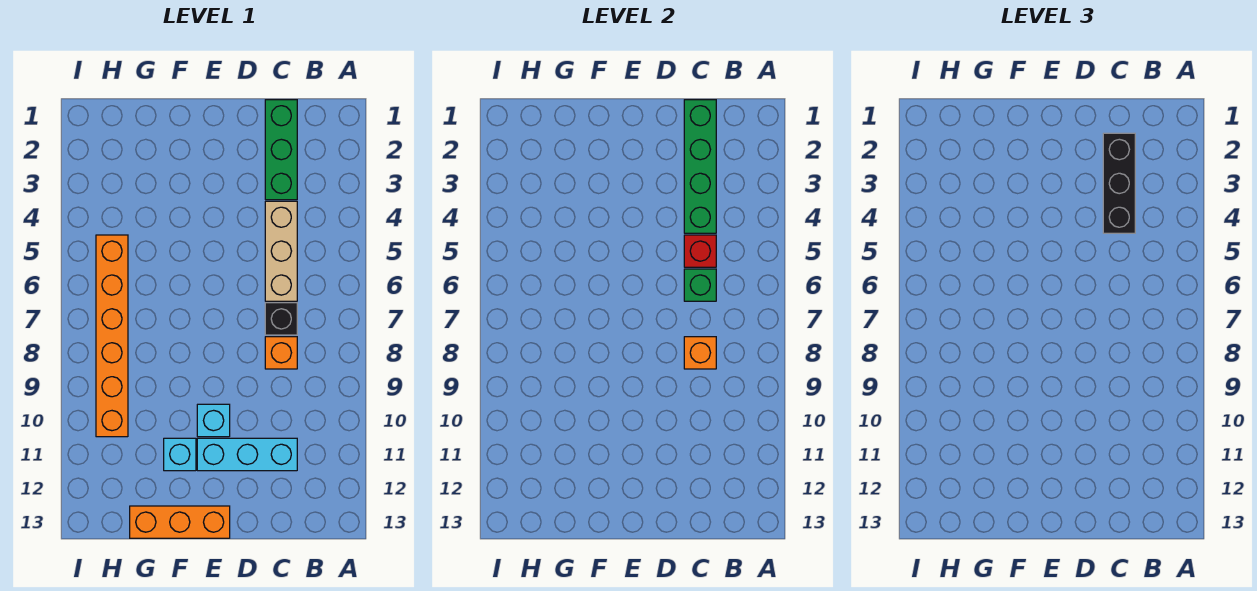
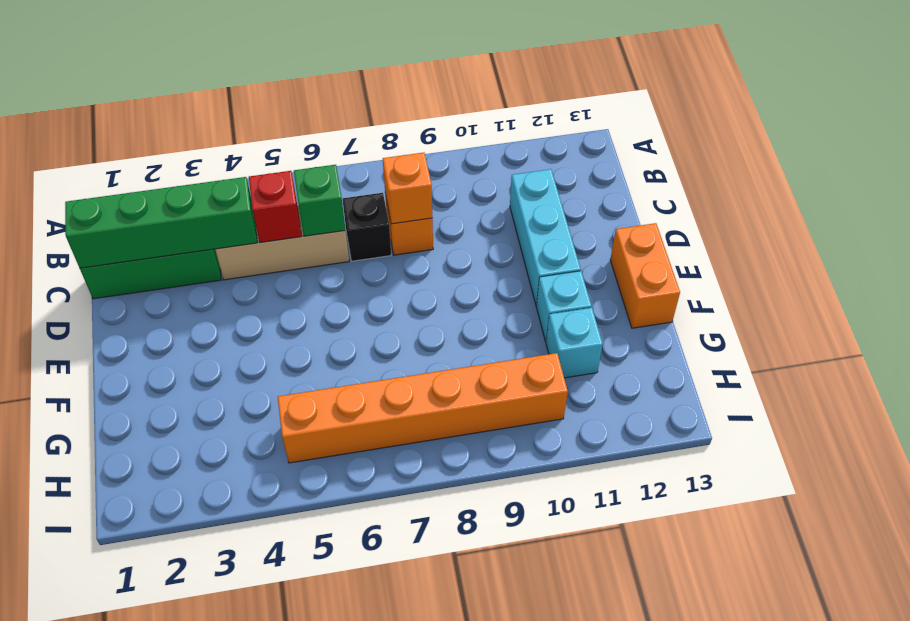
black 1x3 brick [1103,133,1135,233] -> none
cyan 1x1 brick [197,404,230,437] -> cyan 1x1 brick moved to [546,308,603,378]
orange 1x3 brick [130,506,230,538] -> orange 1x2 brick [610,223,680,328]

